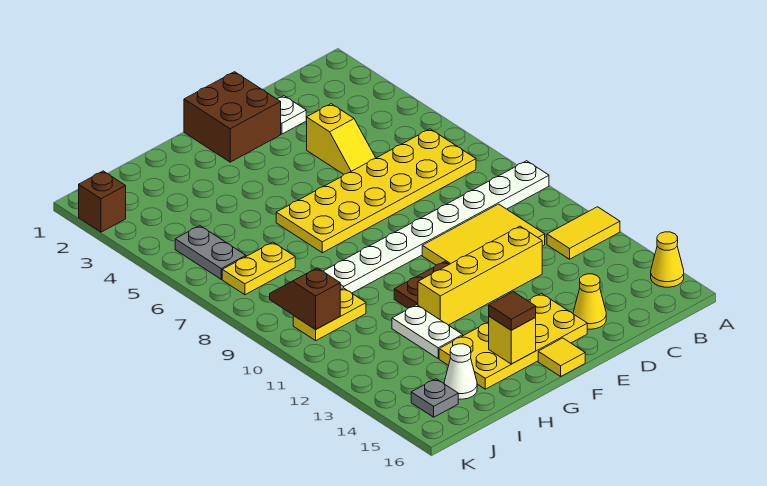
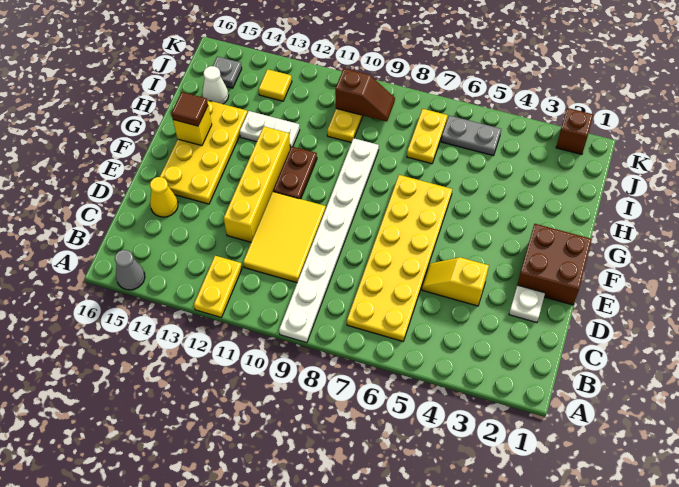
yellow 1x2 tile [547,207,620,259] -> yellow 1x2 plate [194,256,242,318]
yellow 1x1 cone [651,232,684,287] -> grey 1x1 cone [115,250,145,290]
yellow 1x1 tile [538,338,585,376] -> yellow 1x1 tile moved to [259,69,292,101]

